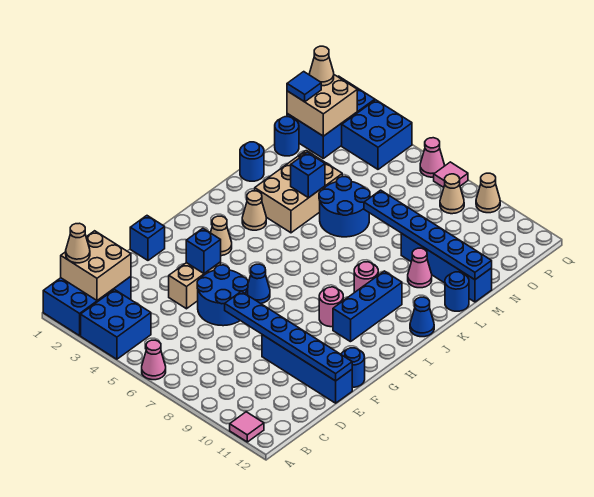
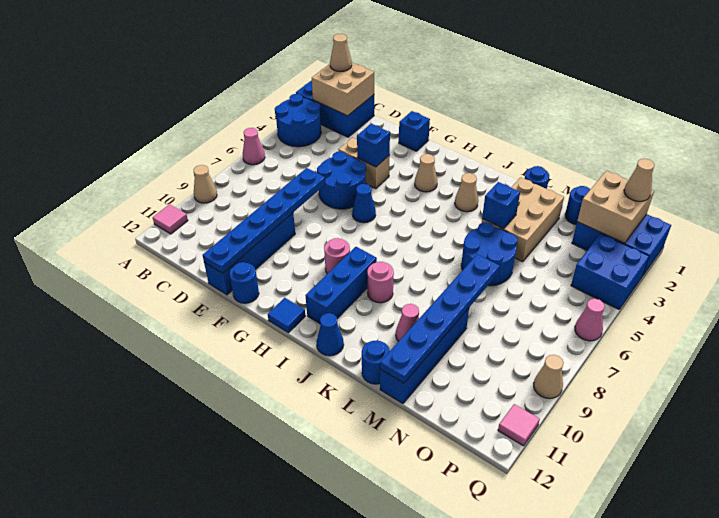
blue 2x2 brick [81,290,151,359] -> blue 2x2 round brick [275,94,321,147]
blue 1x3 brick [333,271,402,342] -> blue 1x3 brick turned to [305,247,377,323]
tan 2x3 brick [255,151,342,233] -> tan 2x3 brick turned to [482,177,564,262]
blue 1x1 tile [287,72,321,102] -> blue 1x1 tile moved to [268,298,305,333]
tan 1x1 cone [440,174,464,214] -> tan 1x1 cone moved to [194,165,217,203]
pink 1x1 tile [434,162,468,187] -> pink 1x1 tile moved to [498,404,540,446]

